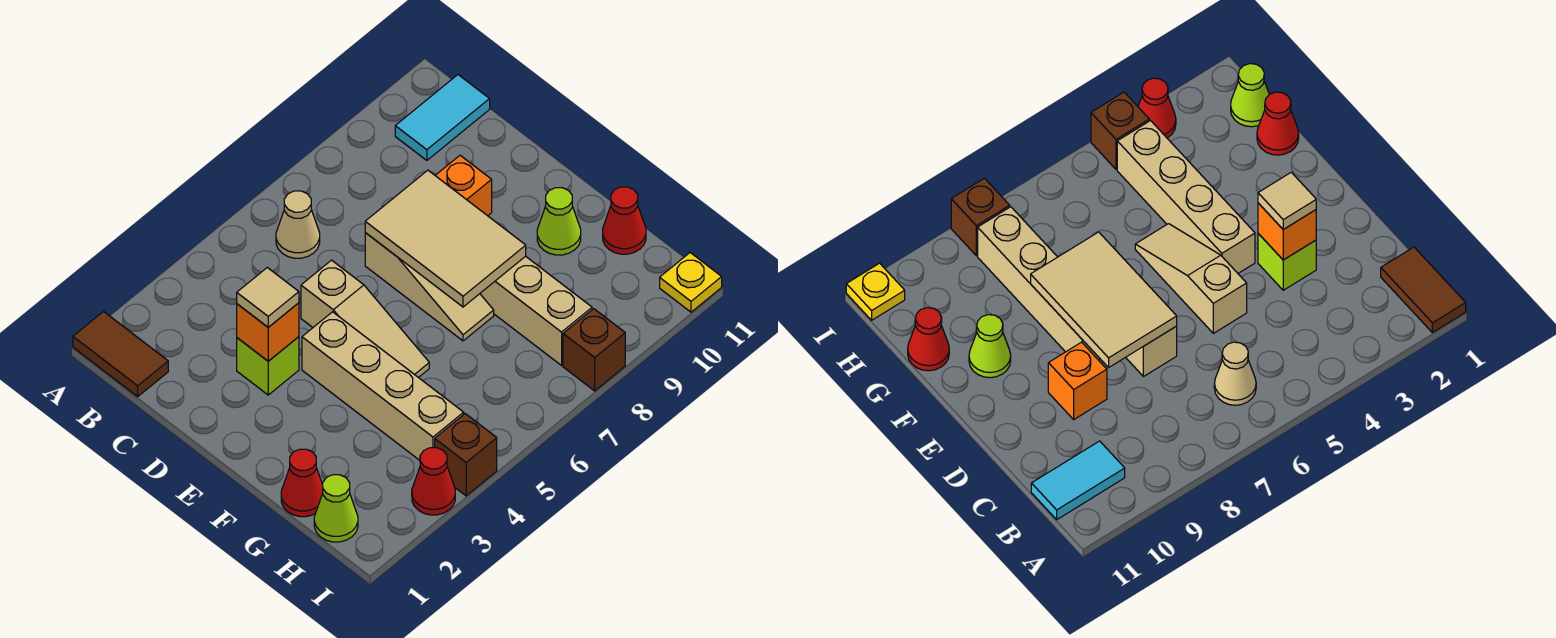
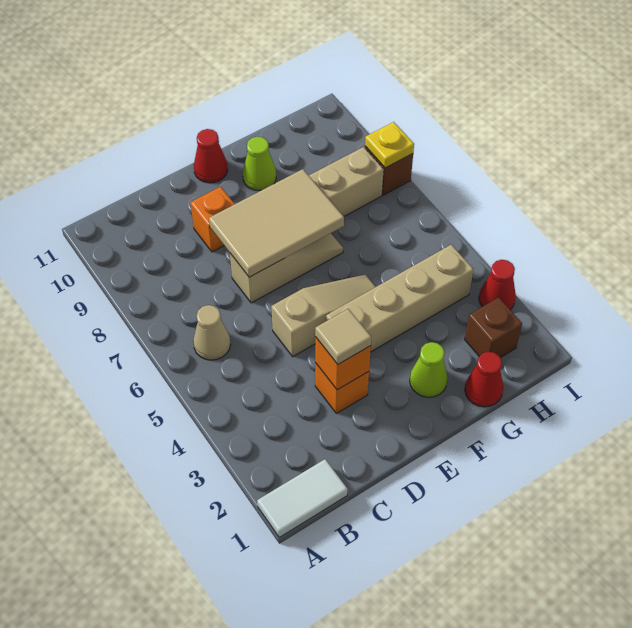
brown 1x2 tile [73,312,168,396] -> white 1x2 tile [257,459,348,537]
cyan 1x2 tile [395,75,490,160] -> none
lime 1x1 brick [237,337,299,395] -> orange 1x1 brick [315,363,369,413]
red 1x1 cone [603,187,646,254] -> red 1x1 cone moved to [194,129,228,183]
lime 1x1 cone [314,475,358,542] -> lime 1x1 cone moved to [410,342,448,397]
brown 1x1 brick [435,414,497,496] -> brown 1x1 brick moved to [465,297,522,358]
yellow 1x1 plate [660,253,722,312] -> yellow 1x1 plate moved to [365,122,414,168]

